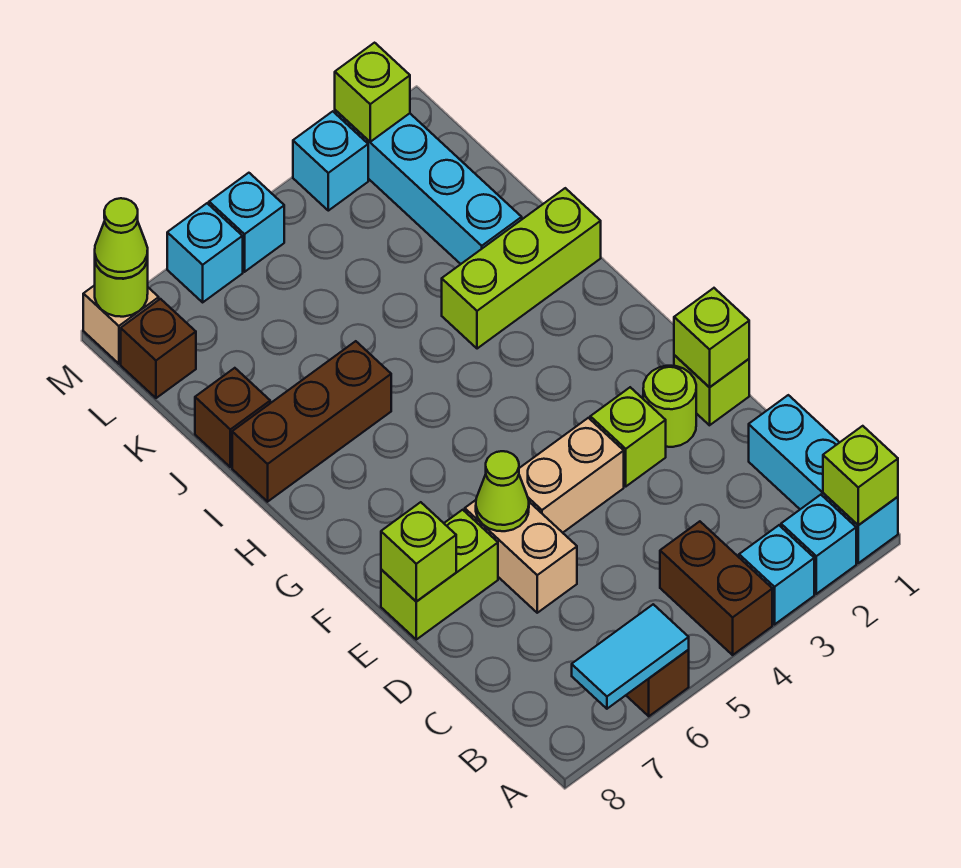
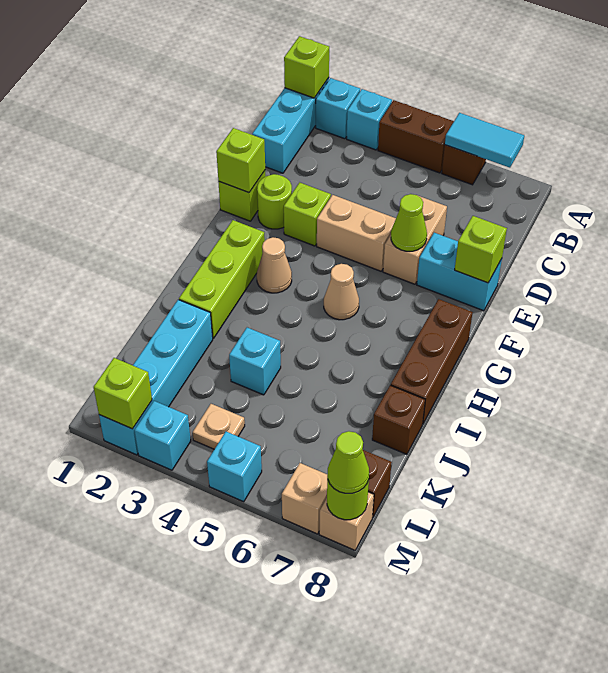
brown 1x2 brick [660,521,772,655] -> brown 1x2 brick turned to [378,100,454,173]
lime 1x2 brick [381,510,498,639] -> cyan 1x2 brick [417,233,502,311]
none -> tan 1x1 cone [257,237,292,293]
none -> tan 1x1 cone [324,264,359,320]
lime 1x3 brick [442,188,601,349] -> lime 1x3 brick turned to [179,220,265,338]
brown 1x3 brick [232,341,391,502] -> brown 1x3 brick turned to [391,299,473,423]
none -> tan 1x1 plate [193,404,245,449]
cyan 1x1 brick [167,203,243,302] -> cyan 1x1 brick moved to [229,328,281,395]
none -> tan 1x1 brick [282,463,327,534]

